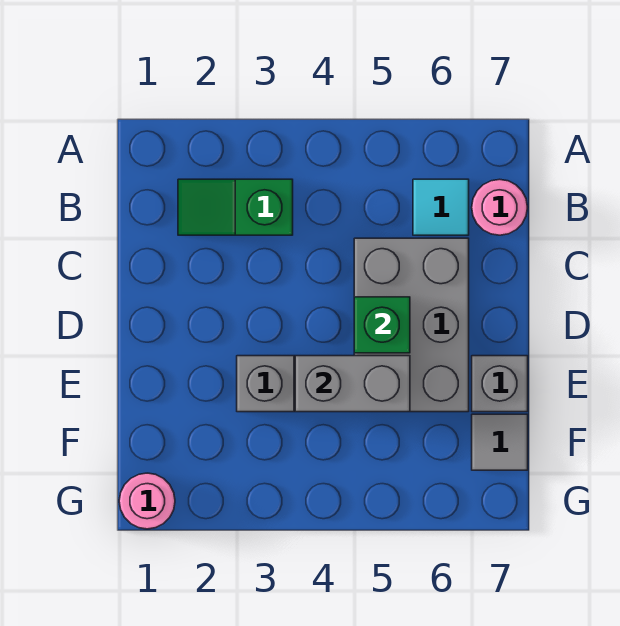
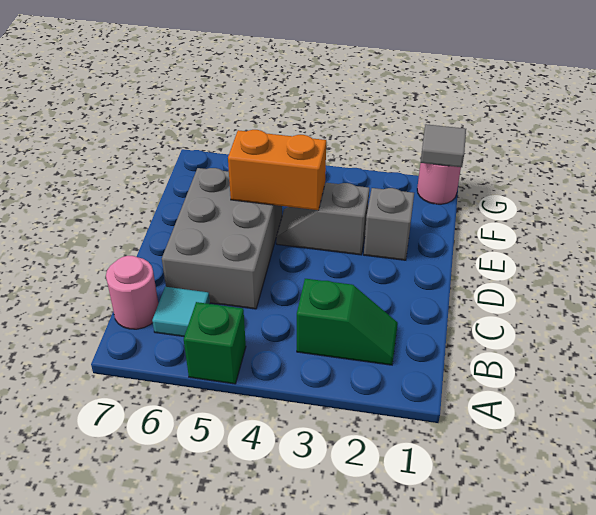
green 1x1 brick [354,297,410,353] -> green 1x1 brick moved to [184,302,246,384]
grey 1x2 brick [295,356,410,412] -> orange 1x2 brick [228,130,326,210]
grey 1x1 brick [472,356,528,412] -> grey 1x1 brick moved to [364,188,414,260]
grey 1x1 tile [472,414,528,470] -> grey 1x1 tile moved to [420,124,466,167]

